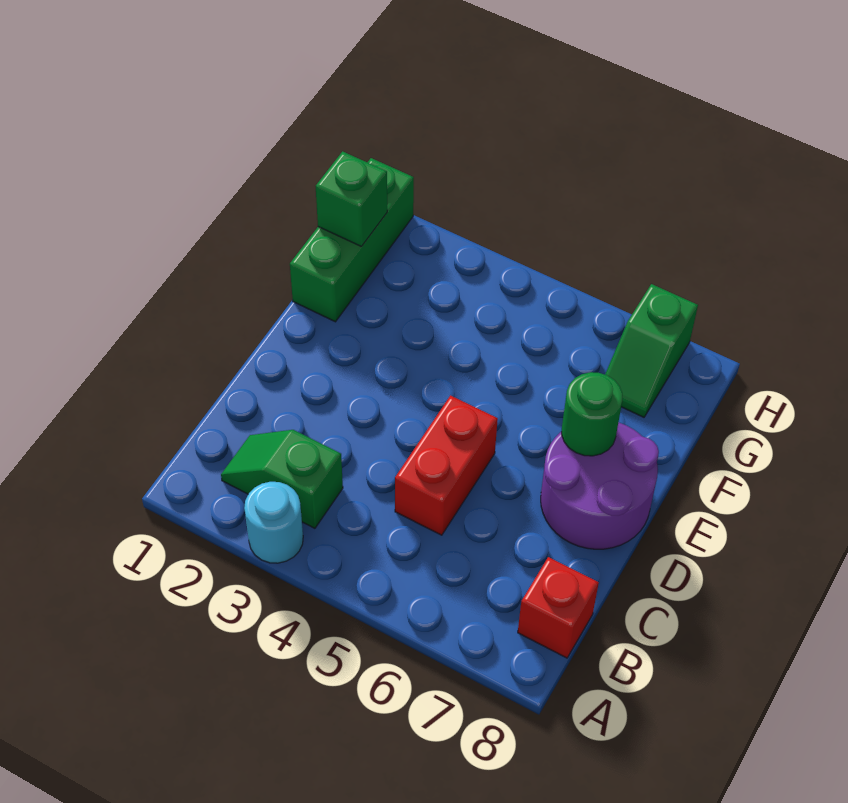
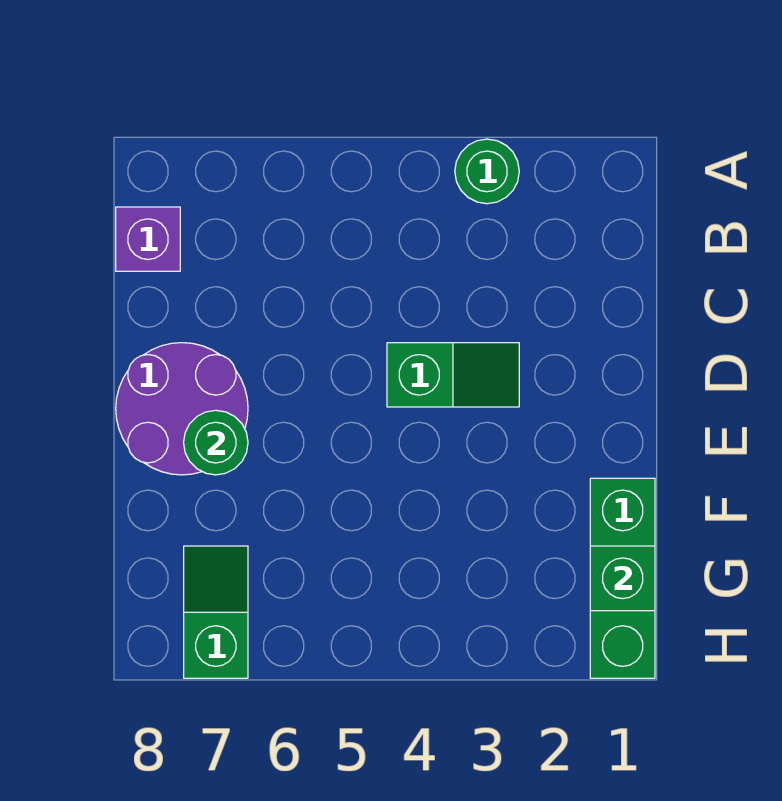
cyan 1x1 round brick [244,482,303,563] -> green 1x1 round brick [455,139,519,204]
green 1x2 slope [221,430,343,528] -> green 1x2 slope moved to [387,343,519,407]
red 1x1 brick [518,557,599,658] -> purple 1x1 brick [116,207,180,271]
red 1x2 brick [395,396,498,535] -> none

